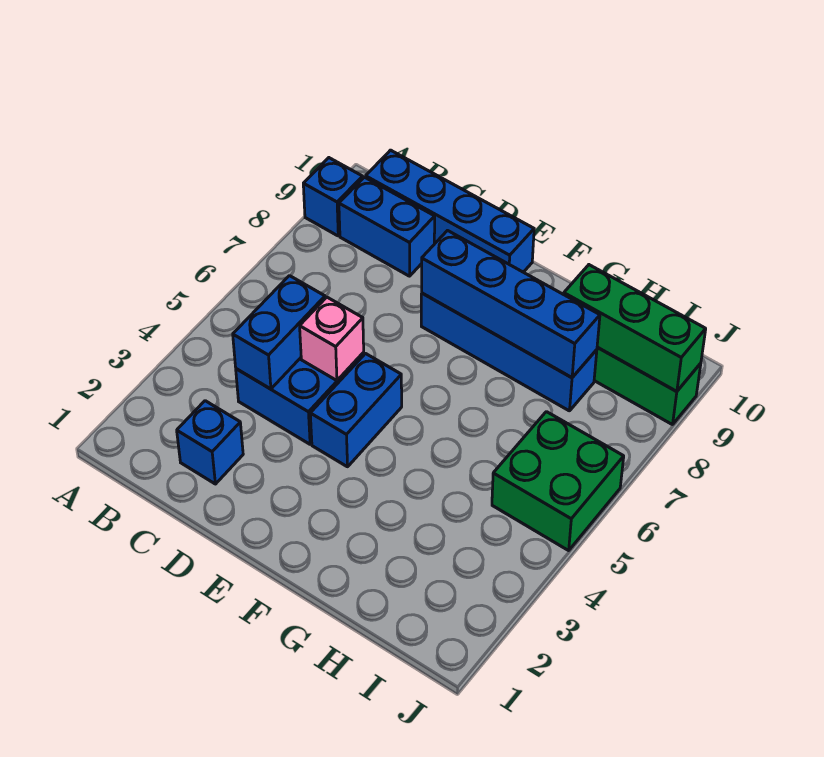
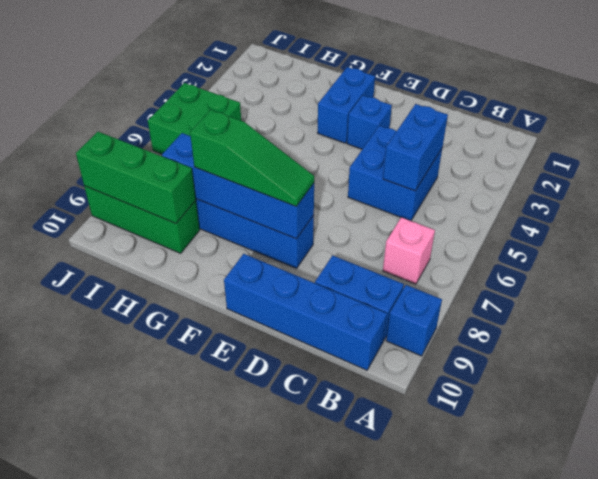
blue 1x1 brick [177,401,243,484] -> blue 1x1 brick moved to [347,95,392,149]
pink 1x1 brick [300,297,364,381] -> pink 1x1 brick moved to [383,217,435,284]
blue 1x2 brick [310,354,402,467] -> blue 1x2 brick moved to [317,67,375,143]
none -> green 1x3 slope [190,110,314,206]

